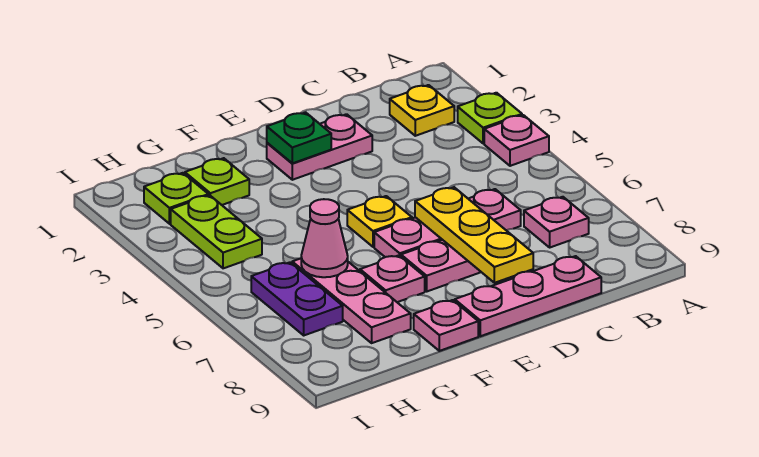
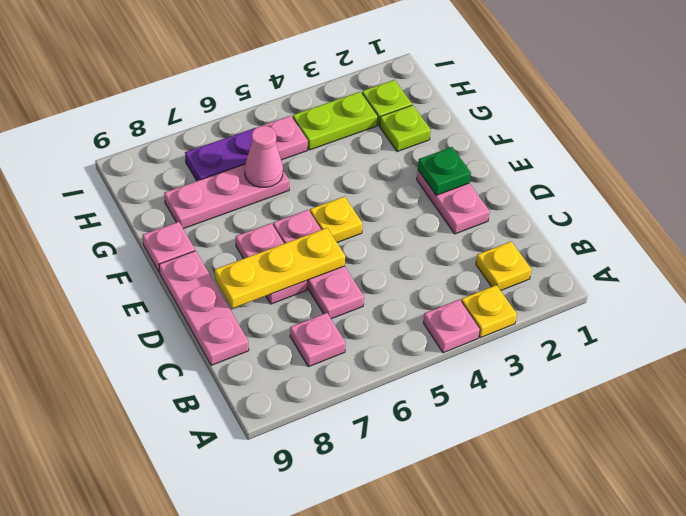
lime 1x1 plate [458,93,522,144] -> yellow 1x1 plate [461,285,517,338]
pink 1x1 plate [360,255,425,302] -> pink 1x1 plate moved to [262,116,308,160]

